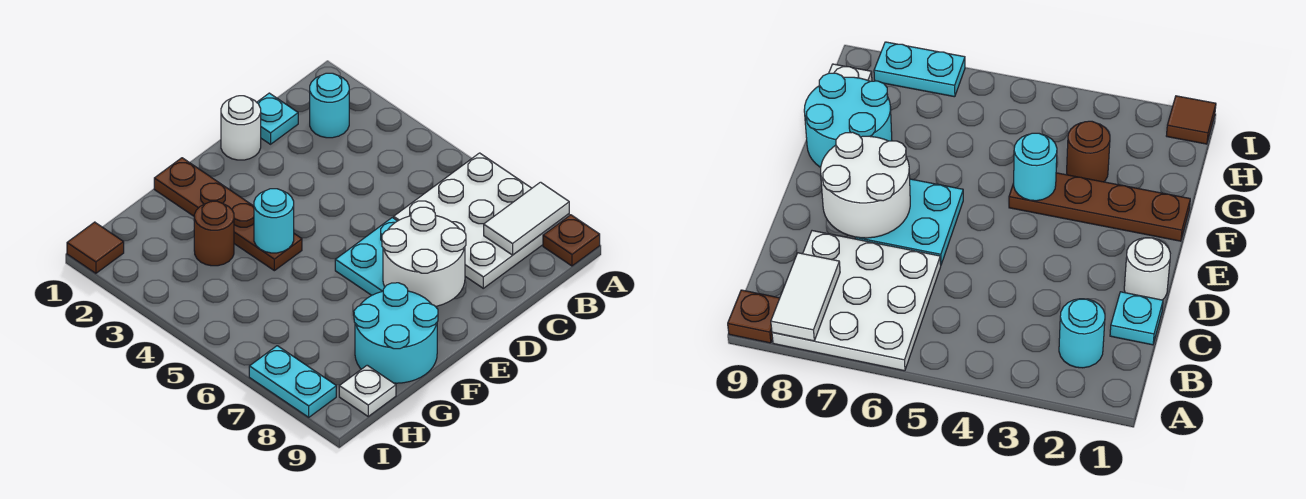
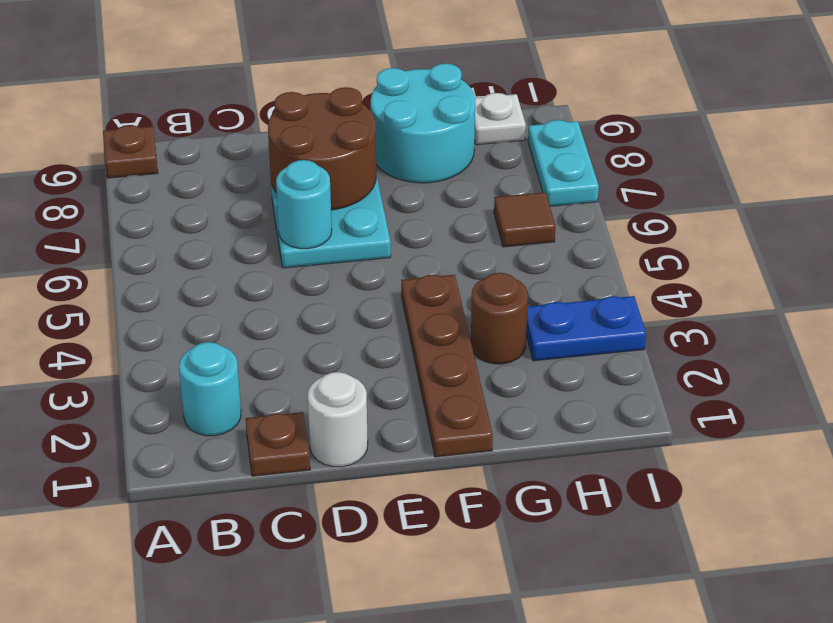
white 3x3 plate [394,153,569,288] -> none
white 1x2 tile [484,182,569,255] -> none
cyan 1x1 plate [257,93,298,144] -> brown 1x1 plate [246,412,310,476]
white 2x2 round brick [382,207,466,306] -> brown 2x2 round brick [268,87,376,210]
cyan 1x1 round brick [254,189,294,253] -> cyan 1x1 round brick moved to [276,160,332,249]
none -> blue 1x2 plate [526,296,646,361]
brown 1x1 tile [67,222,124,273] -> brown 1x1 tile moved to [494,192,555,247]

